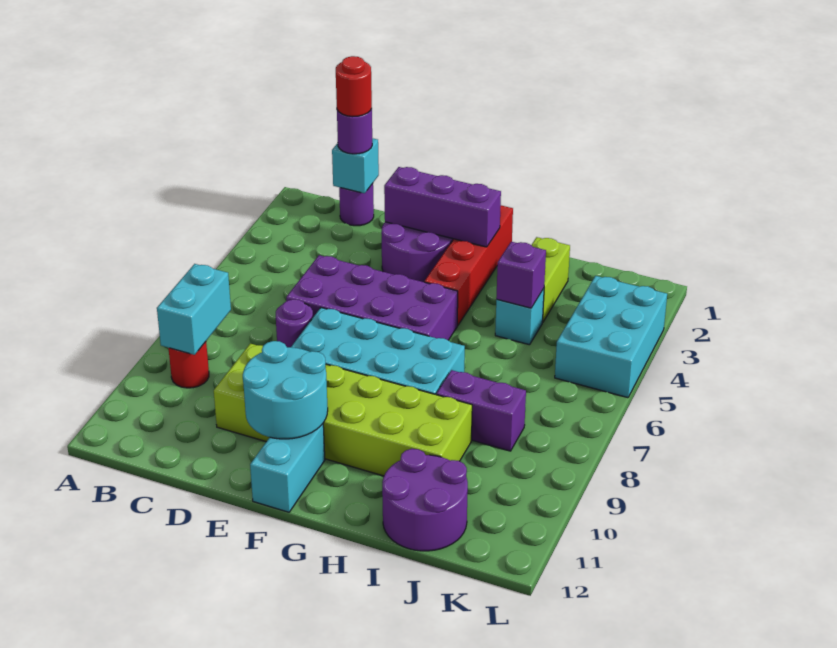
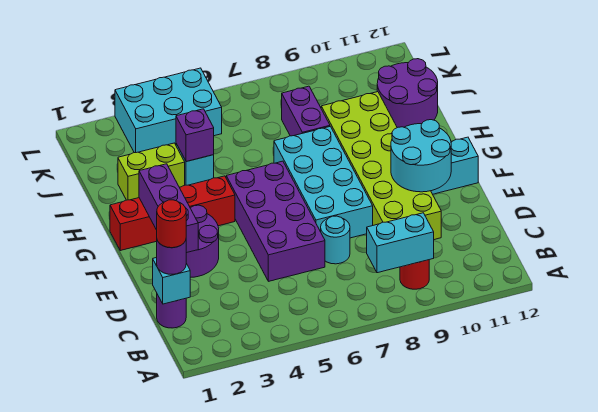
purple 1x1 round brick [276,299,313,347] -> cyan 1x1 round brick [321,216,350,264]

